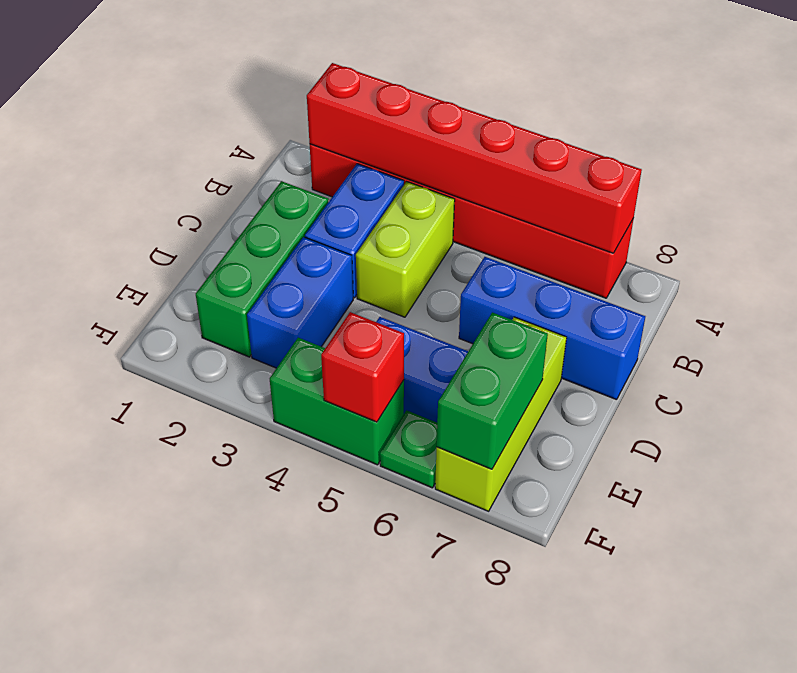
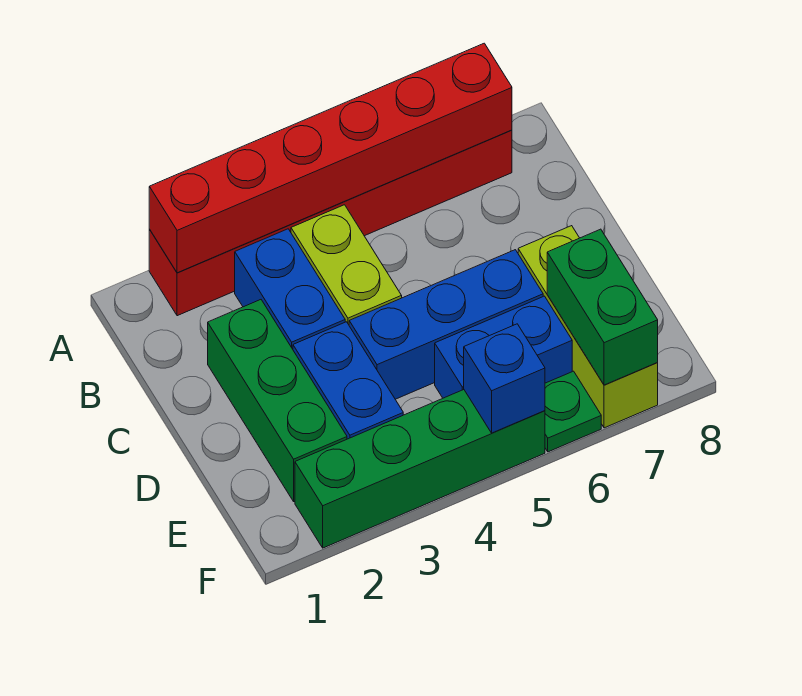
blue 1x3 brick [459,257,645,400] -> blue 1x3 brick moved to [349,250,543,399]
green 1x2 brick [270,338,404,465] -> green 1x4 brick [295,390,545,548]
red 1x1 brick [321,312,404,422] -> blue 1x1 brick [464,324,545,433]

